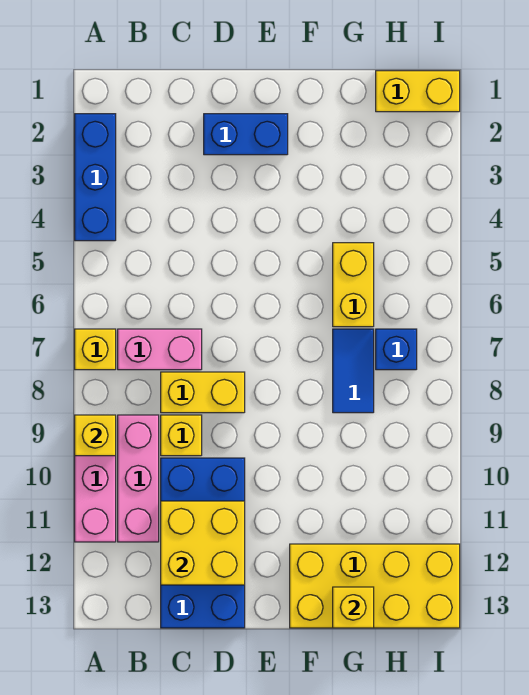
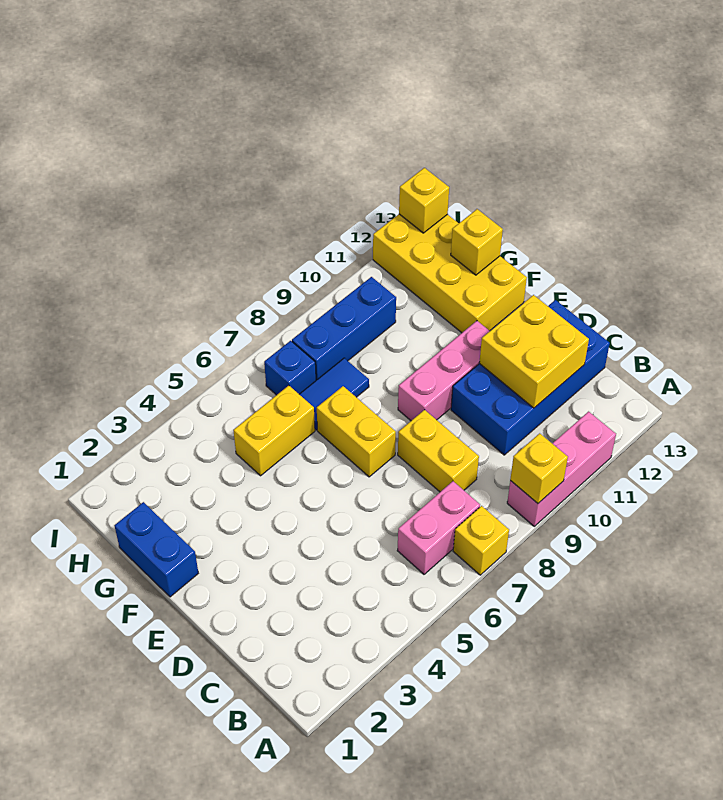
blue 1x3 brick [75,114,116,241] -> blue 1x3 brick moved to [292,277,396,380]
pink 1x2 brick [118,329,202,370] -> pink 1x2 brick turned to [397,481,480,574]
pink 1x3 brick [118,415,159,542] -> pink 1x3 brick moved to [398,321,489,421]
yellow 1x1 brick [161,415,202,456] -> yellow 1x1 brick moved to [399,168,449,233]
blue 1x2 brick [204,114,288,155] -> blue 1x2 brick moved to [115,502,198,597]
yellow 1x2 brick [376,71,460,112] -> yellow 1x2 brick moved to [317,386,396,477]

